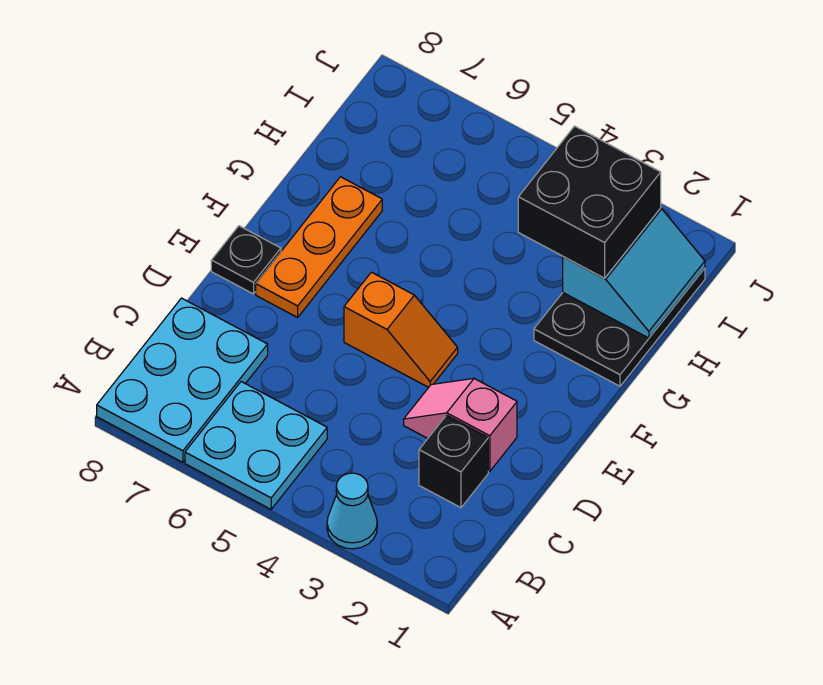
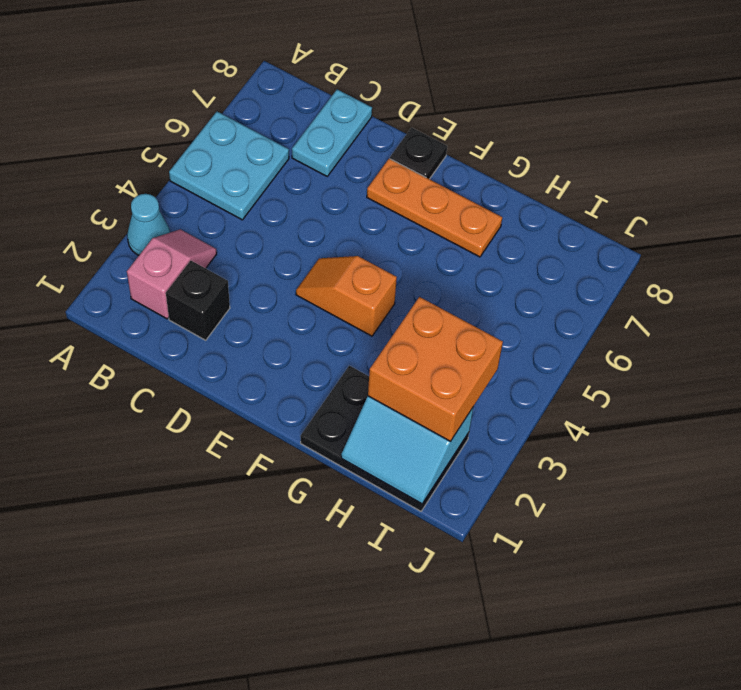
cyan 2x3 plate [97,298,268,462] -> cyan 1x2 plate [292,89,372,176]
pink 1x2 slope [404,378,517,471] -> pink 1x2 slope moved to [127,229,217,319]
orange 1x2 slope [344,272,458,387] -> orange 1x2 slope turned to [296,256,397,336]
black 2x2 brick [518,126,661,278] -> orange 2x2 brick [368,297,503,442]

